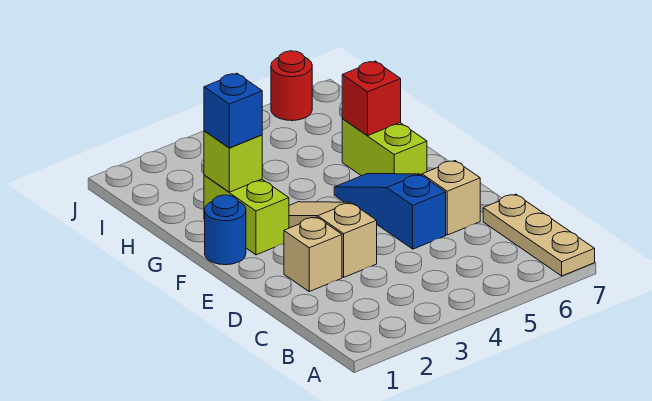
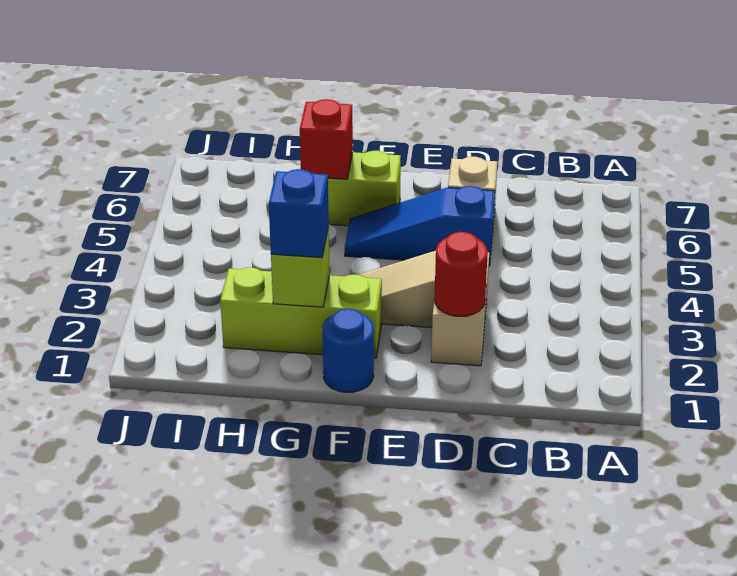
tan 1x3 plate [483,194,595,276] -> none
lime 1x2 brick [204,175,289,255] -> lime 1x3 brick [220,267,382,358]
red 1x1 round brick [271,51,312,121] -> red 1x1 round brick moved to [435,232,488,316]

